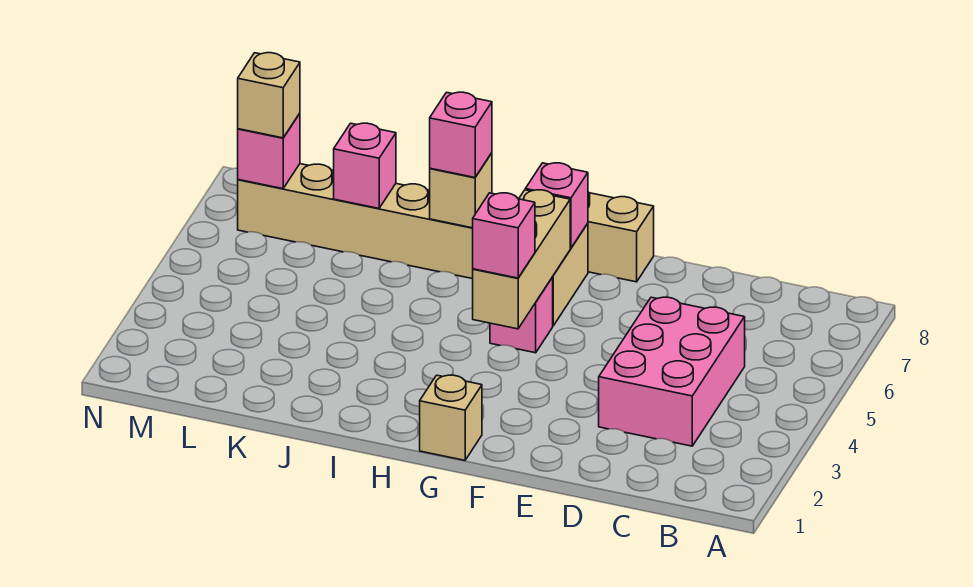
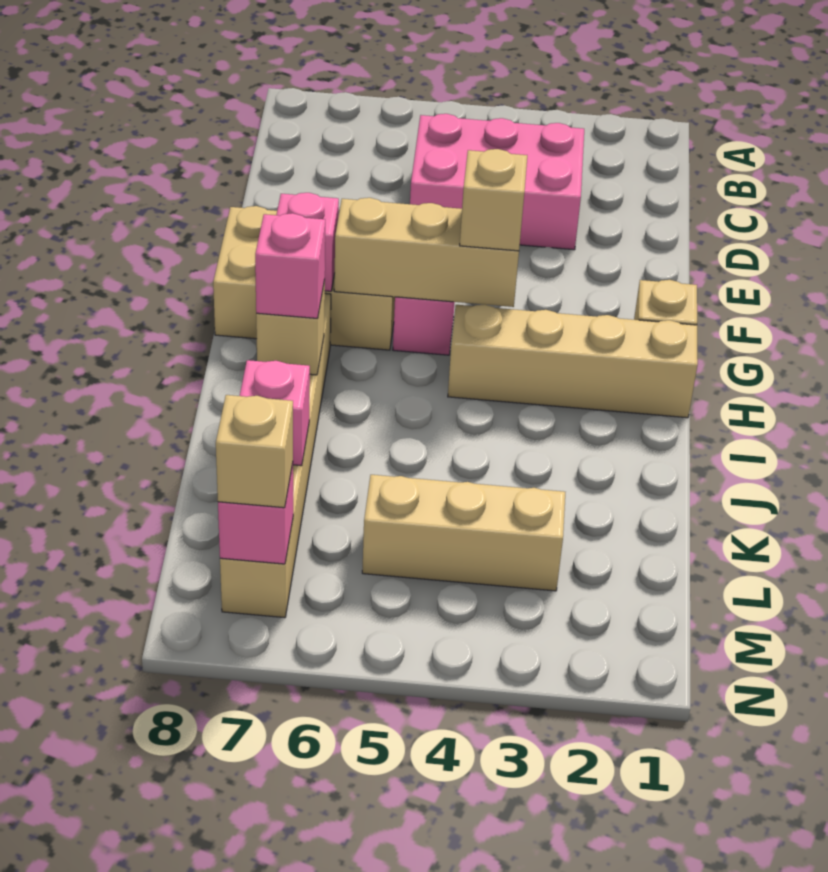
pink 1x1 brick [473,193,535,278] -> tan 1x1 brick [460,149,527,251]
none -> tan 1x4 brick [448,304,698,418]
none -> tan 1x3 brick [362,475,565,591]

